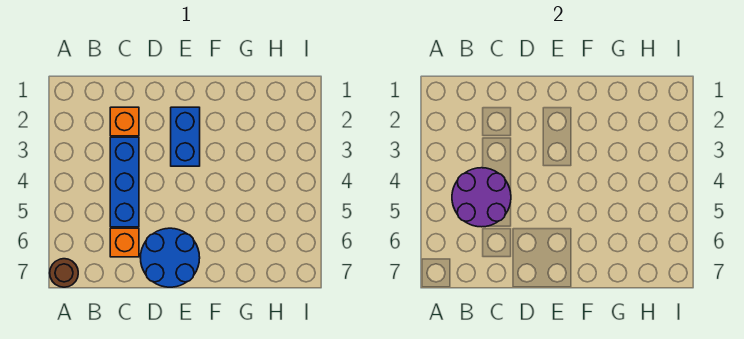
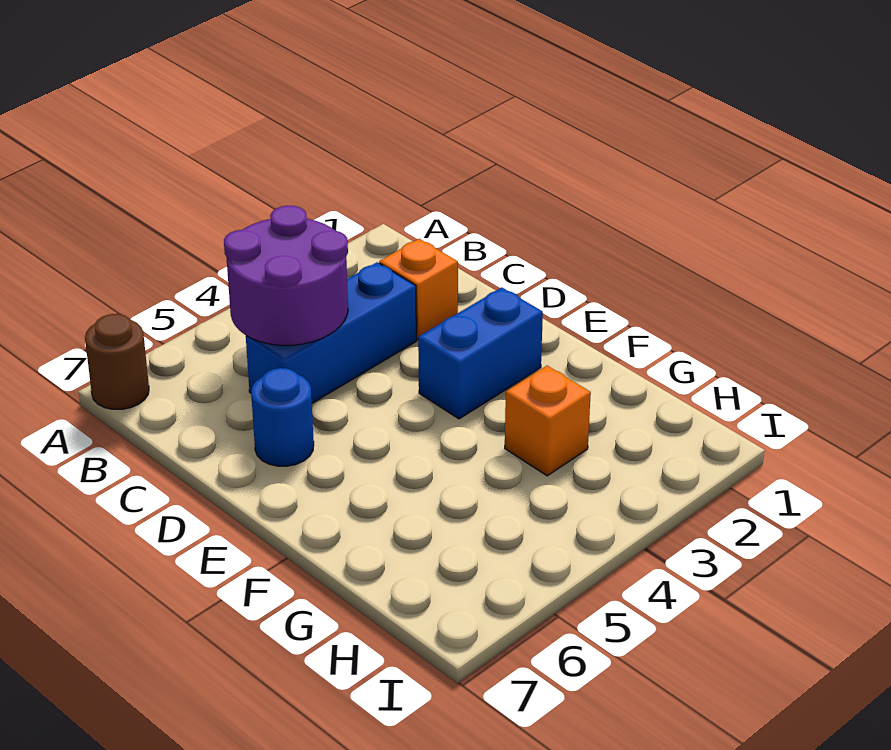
orange 1x1 brick [110,228,139,257] -> orange 1x1 brick moved to [505,366,591,476]
blue 2x2 round brick [141,228,200,287] -> blue 1x1 round brick [251,368,314,466]

